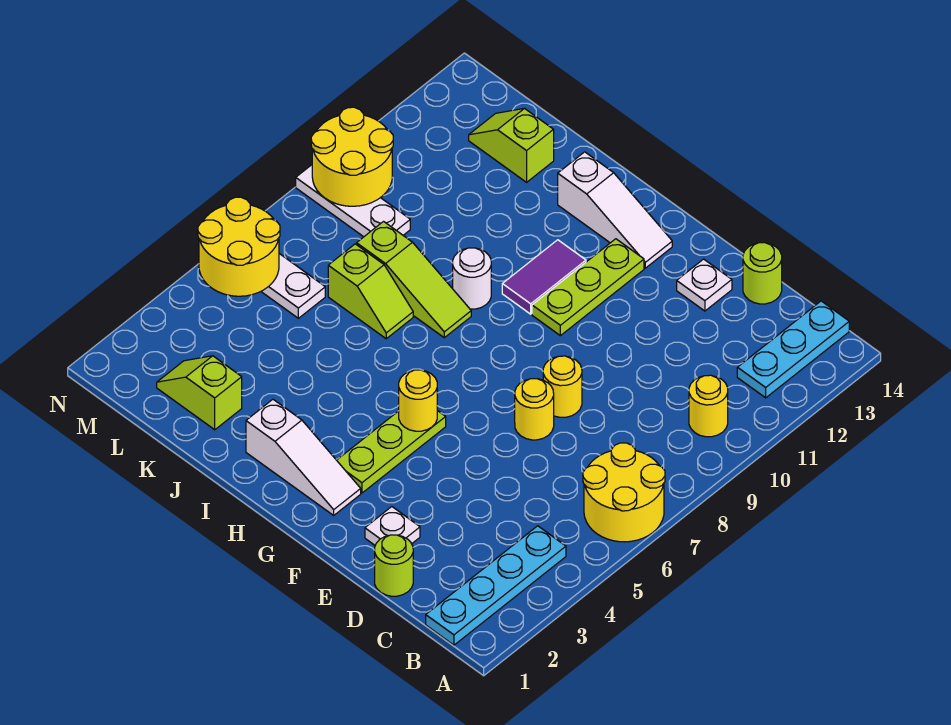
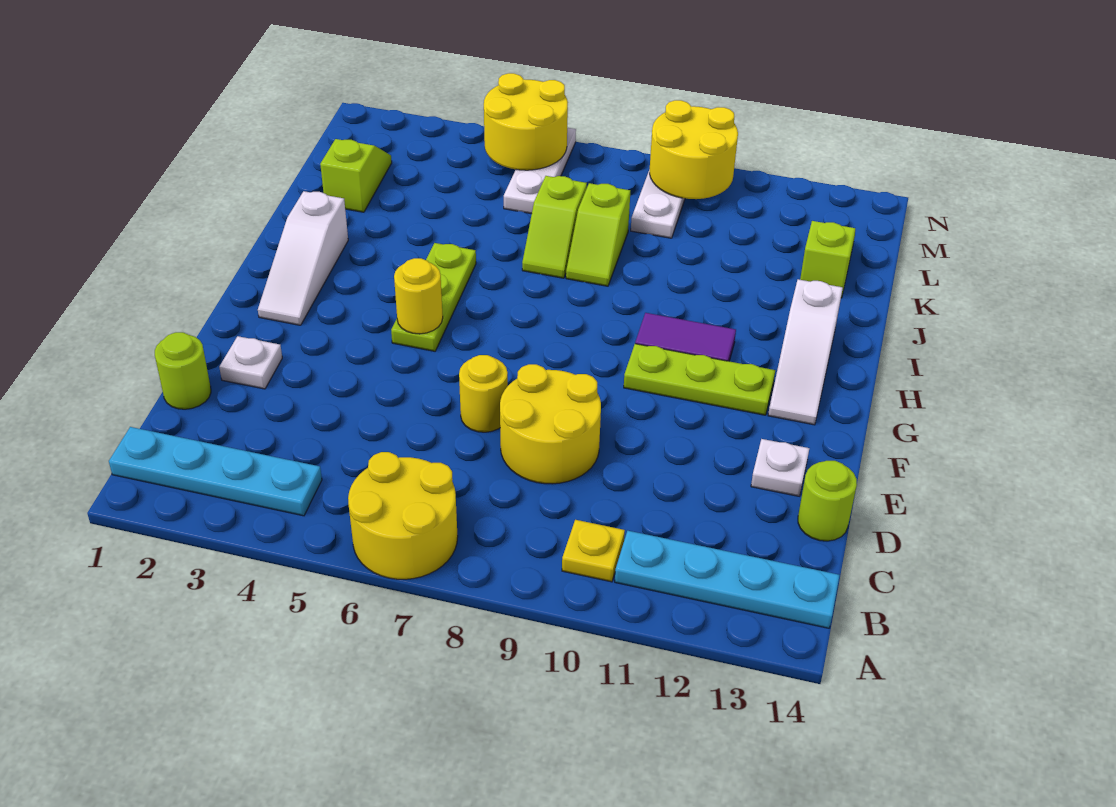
yellow 1x1 round brick [689,375,728,437] -> yellow 1x1 plate [562,520,625,582]
cyan 1x3 plate [737,301,849,398] -> cyan 1x4 plate [615,531,840,628]
yellow 1x1 round brick [543,356,582,417] -> yellow 2x2 round brick [500,364,601,484]
lime 1x3 plate [337,411,446,493] -> lime 1x3 plate turned to [391,243,476,351]
lime 1x3 slope [357,222,471,338] -> lime 1x2 slope [566,183,630,286]
white 1x1 round brick [453,248,491,309] -> none

